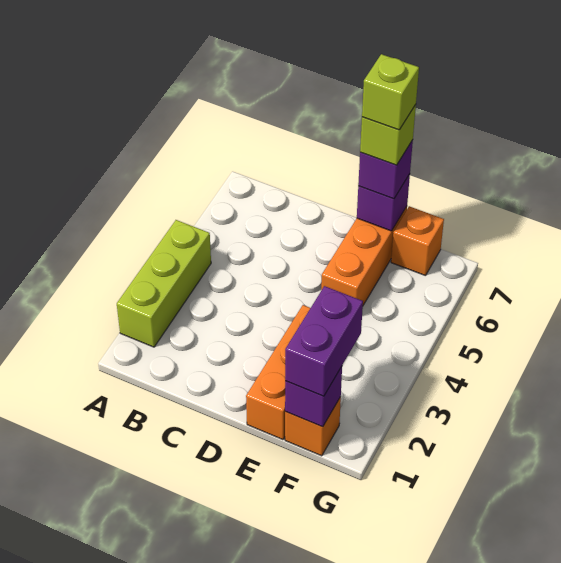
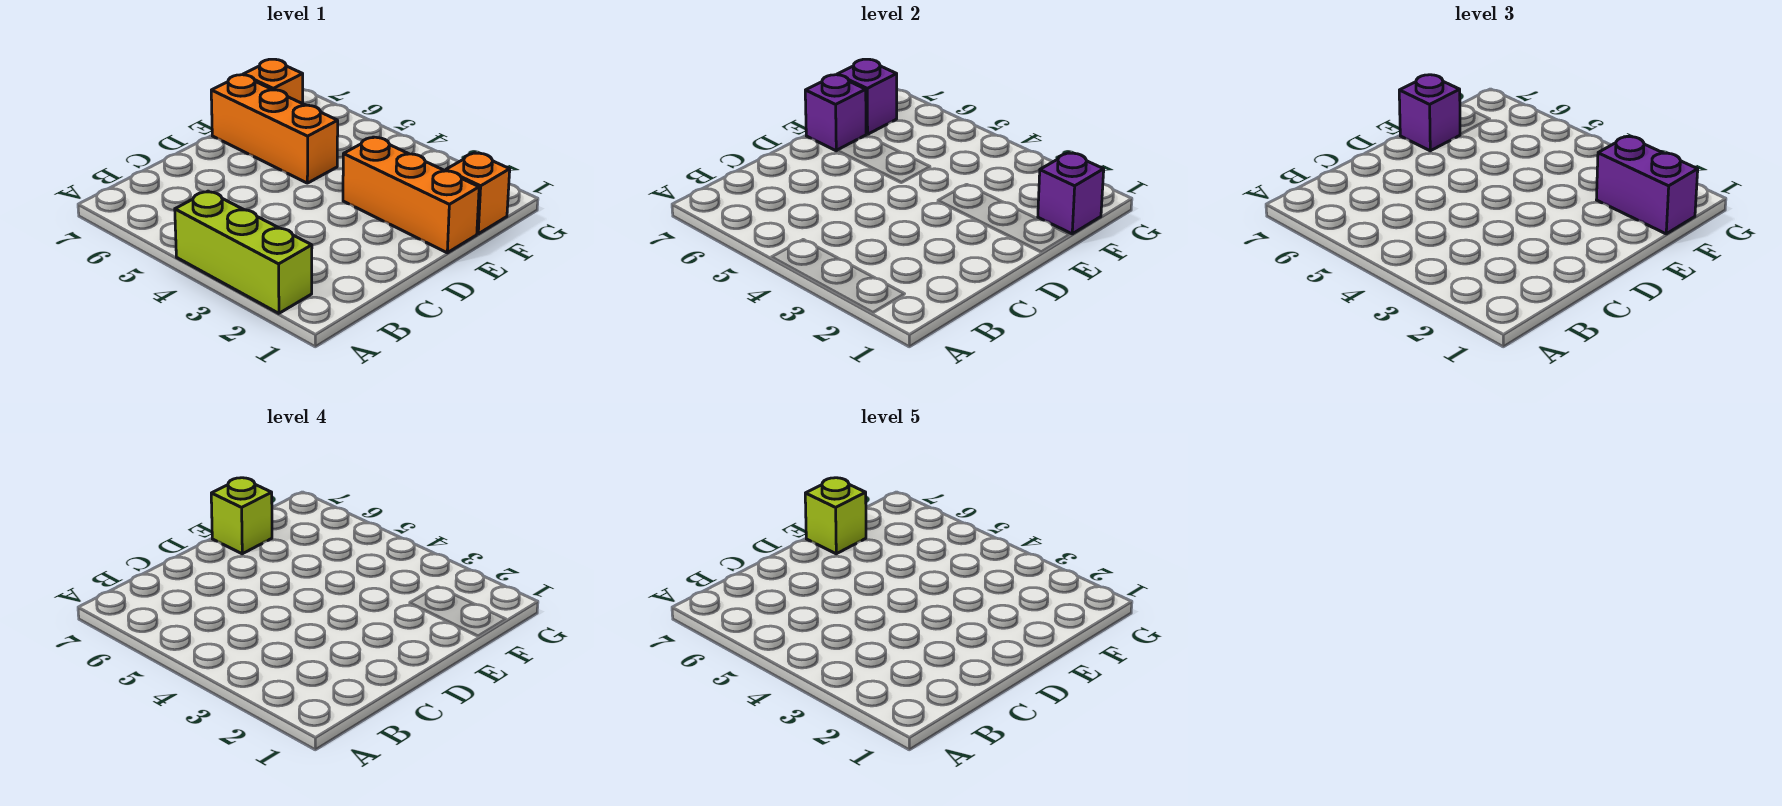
none -> purple 1x1 brick [837,59,897,134]

